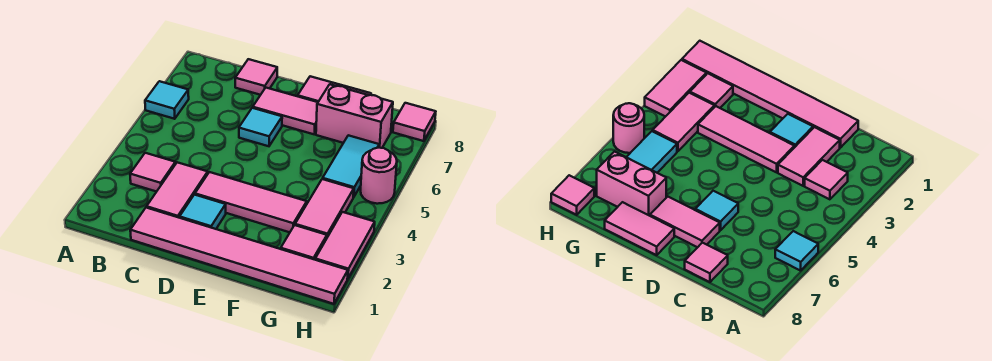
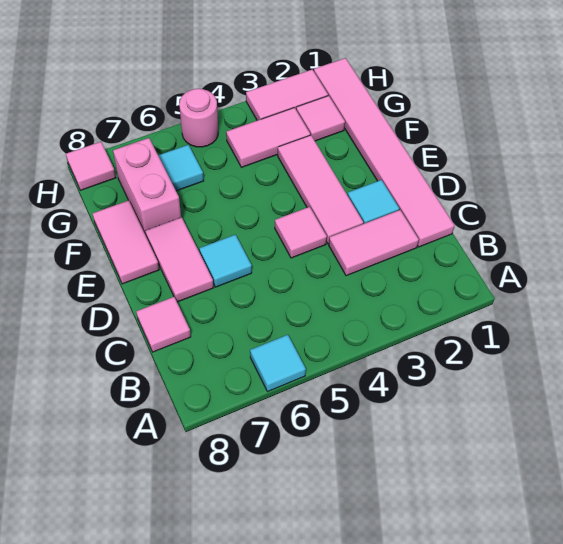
pink 1x1 tile [130,153,175,192] -> pink 1x1 tile moved to [275,207,327,258]
cyan 1x2 tile [323,135,379,197] -> cyan 1x1 tile [158,145,204,191]

